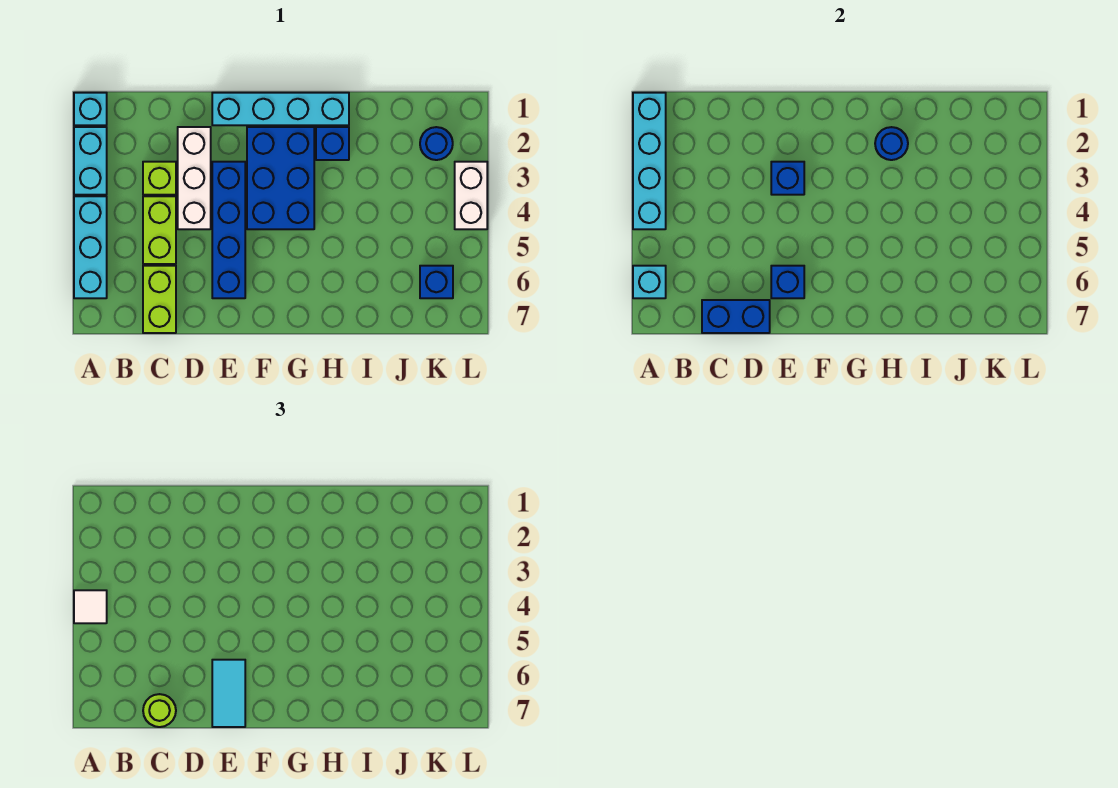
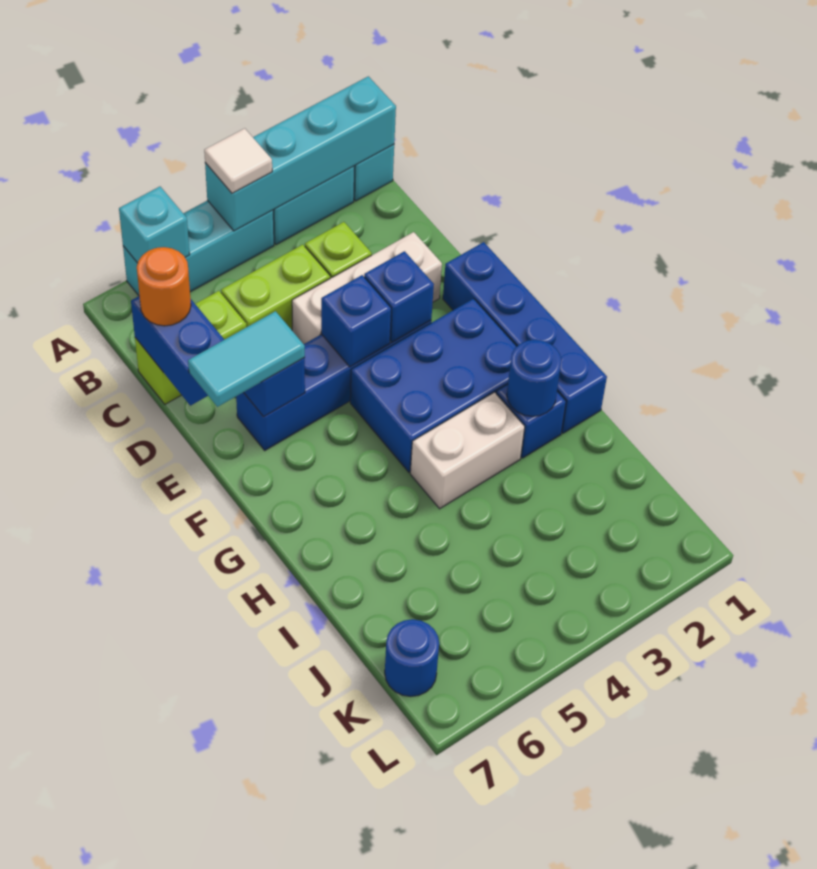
lime 1x1 round brick [143,694,176,727] -> orange 1x1 round brick [137,247,191,326]
cyan 1x4 brick [212,93,349,125] -> blue 1x4 brick [443,242,607,433]
blue 1x1 round brick [420,127,453,160] -> blue 1x1 round brick moved to [385,619,439,697]
blue 1x1 brick [420,266,453,298] -> blue 1x1 brick moved to [321,275,391,367]
white 1x2 brick [455,162,487,229] -> white 1x2 brick moved to [410,392,525,509]

